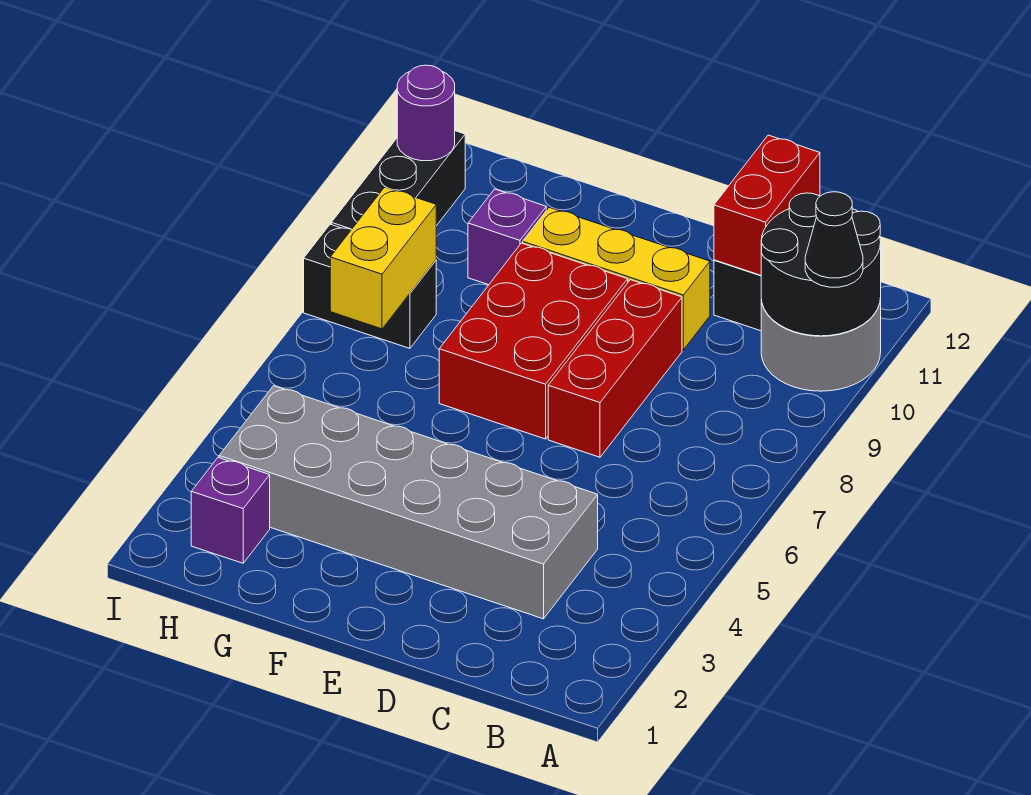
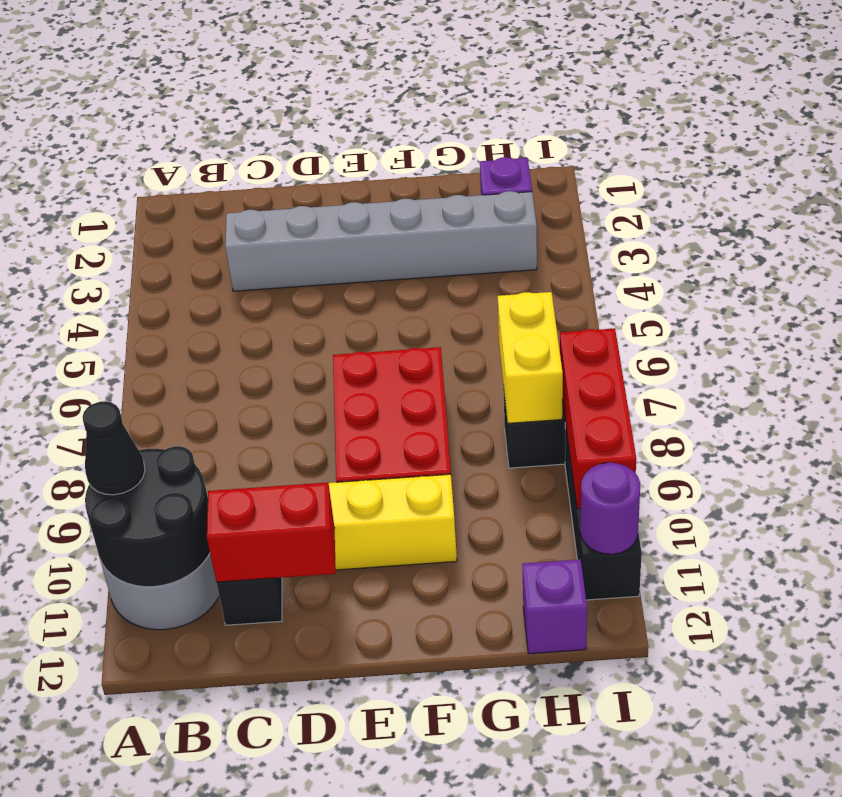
grey 2x6 brick [219,386,598,619] -> grey 1x6 brick [225,191,537,291]
red 1x2 brick [714,135,820,275] -> red 1x2 brick turned to [207,482,336,582]
red 1x3 brick [548,280,682,457] -> red 1x3 brick moved to [560,329,636,509]
purple 1x1 brick [468,189,546,285] -> purple 1x1 brick moved to [522,559,587,654]

